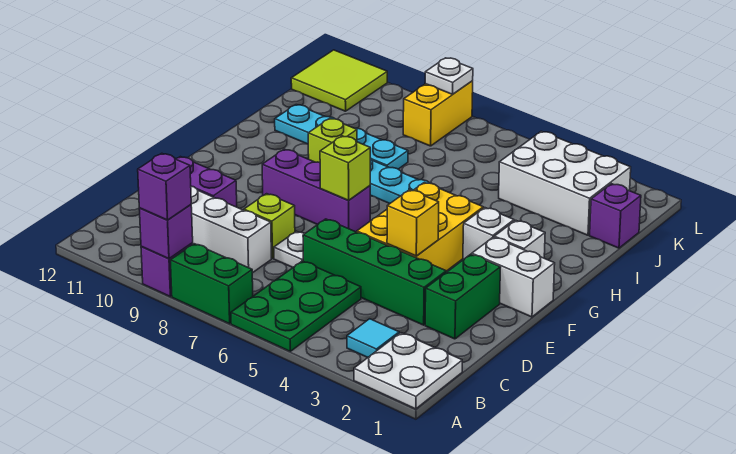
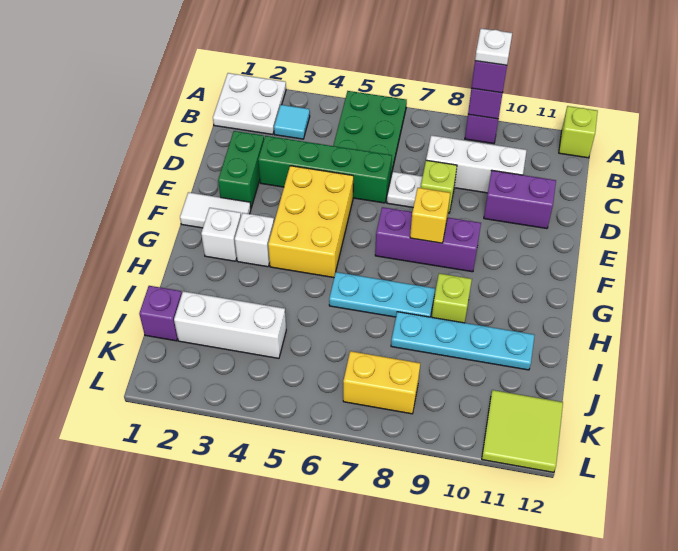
green 1x2 brick [170,244,253,324] -> none
yellow 1x1 brick [387,190,439,256] -> yellow 1x1 brick moved to [410,188,450,243]
white 1x2 brick [472,237,555,317] -> white 1x2 tile [180,192,251,228]
lime 1x1 brick [320,136,370,201] -> lime 1x1 brick moved to [559,106,598,158]
white 2x3 brick [499,131,631,235] -> white 1x3 brick [174,291,286,358]
yellow 1x2 brick [403,81,473,146] -> yellow 1x2 brick turned to [343,351,420,414]
white 1x1 plate [425,58,473,94] -> white 1x1 plate moved to [475,29,512,65]

